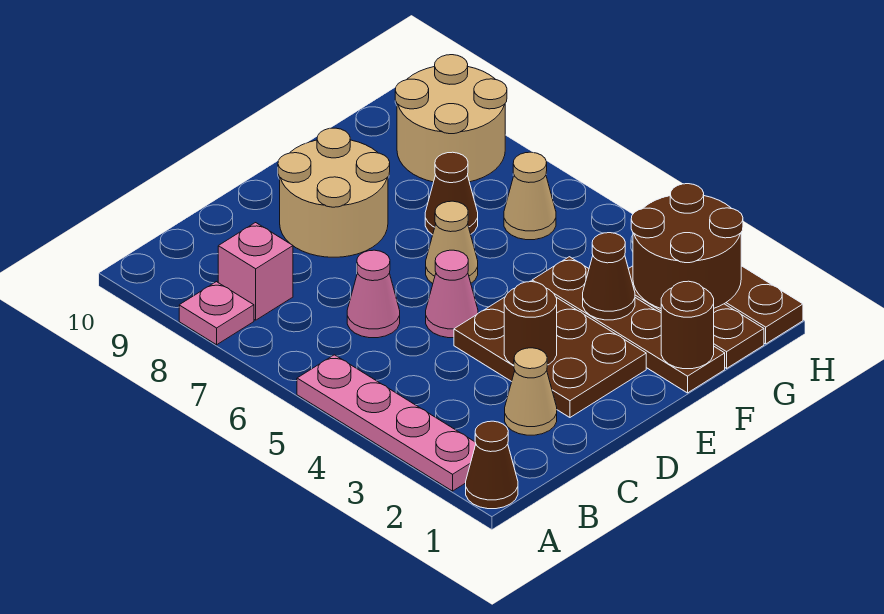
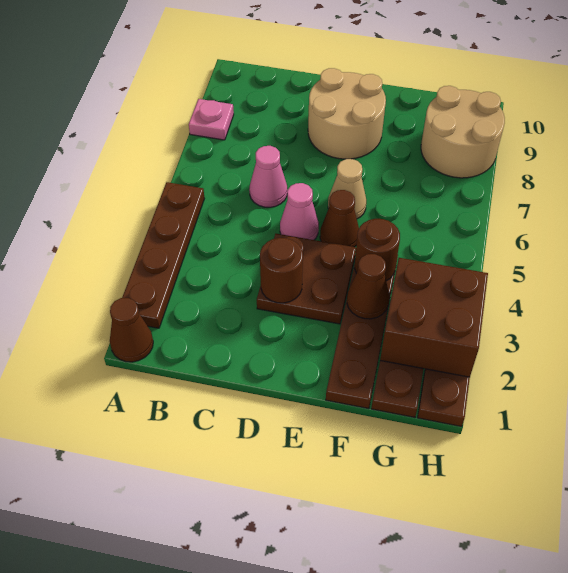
pink 1x4 plate [297,355,476,491] -> brown 1x4 plate [122,182,204,328]
pink 1x1 brick [218,223,293,320] -> none
tan 1x1 cone [505,348,557,435] -> none
brown 2x3 plate [454,281,646,417] -> brown 2x2 plate [257,234,356,324]
brown 1x1 round brick [661,281,714,369] -> brown 1x1 round brick moved to [355,219,400,281]
brown 1x1 cone [425,152,478,235] -> brown 1x1 cone moved to [320,190,359,247]
brown 2x2 round brick [631,184,743,308] -> brown 2x2 brick [380,258,488,377]
tan 1x1 cone [504,152,556,240] -> none

